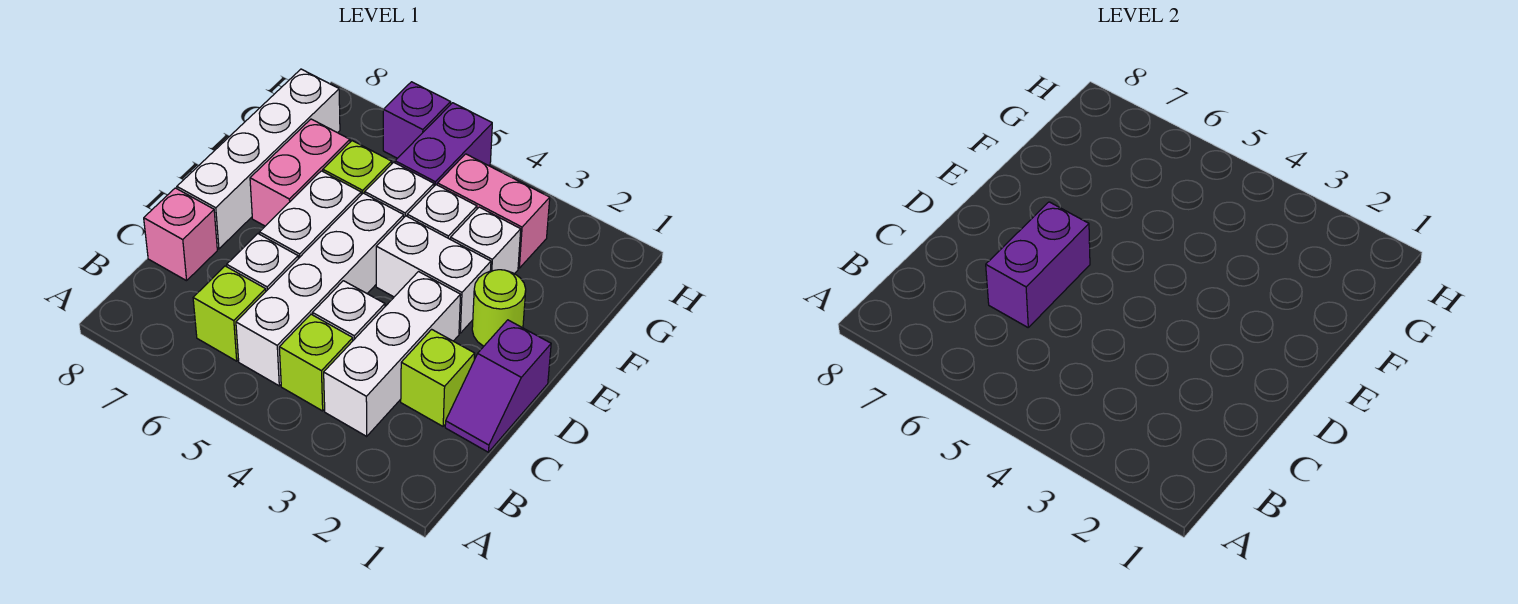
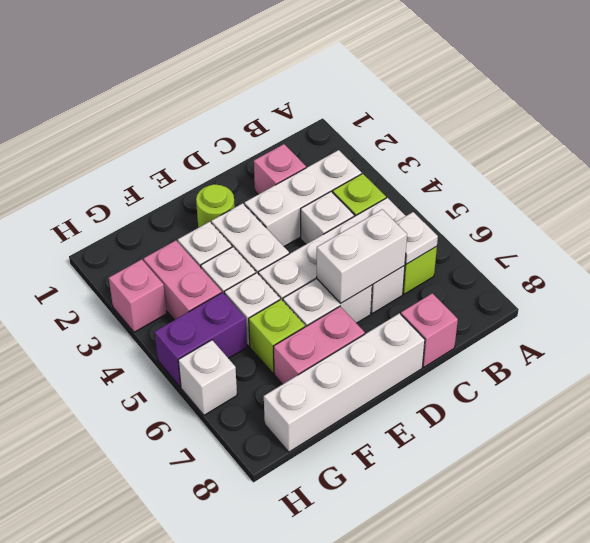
none -> white 1x1 plate [396,212,438,264]
purple 1x2 slope [445,320,551,452] -> none
lime 1x1 brick [401,329,475,426] -> pink 1x1 brick [254,144,306,194]
purple 1x2 brick [986,202,1090,327] -> white 1x2 brick [317,209,407,303]
none -> pink 1x1 brick [109,259,167,332]
purple 1x1 brick [383,82,451,158] -> white 1x1 brick [178,340,237,415]

